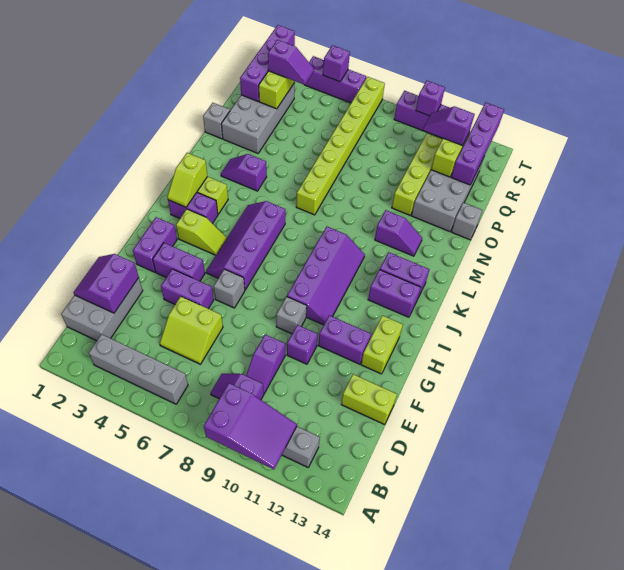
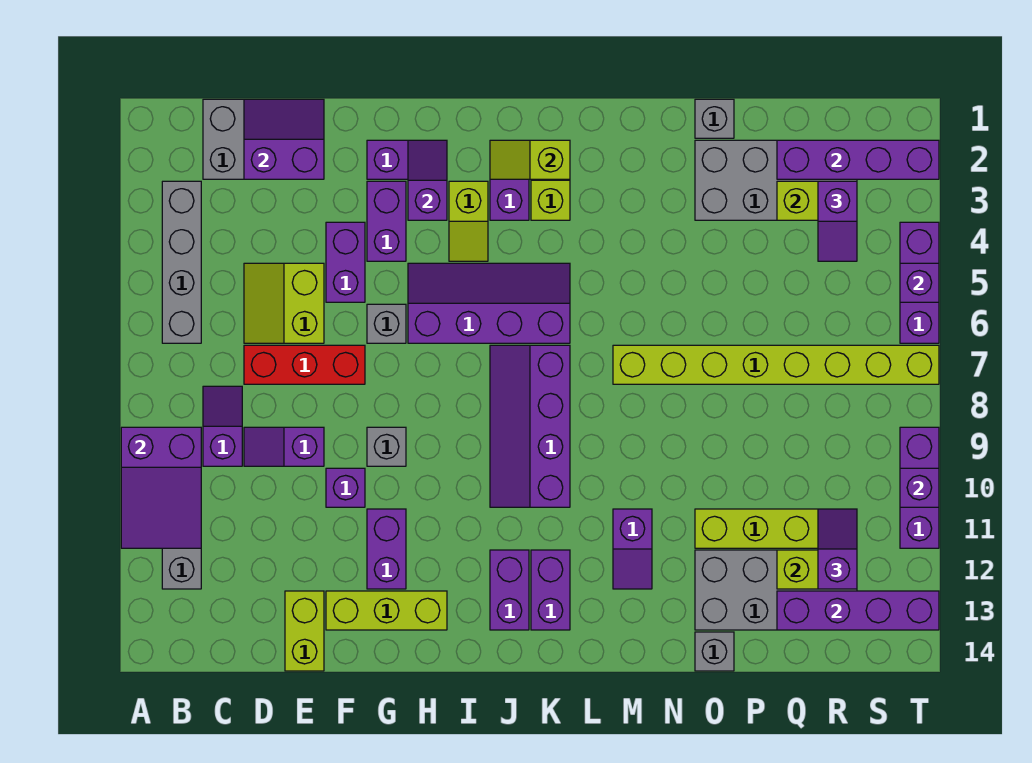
none -> red 1x3 brick [244,345,365,384]
lime 1x2 brick [361,315,403,374] -> lime 1x3 brick [326,591,447,630]
purple 2x4 slope [287,226,365,325] -> purple 2x4 slope turned to [490,345,570,507]
purple 1x2 slope [221,154,267,191] -> purple 1x2 slope moved to [408,140,447,220]

